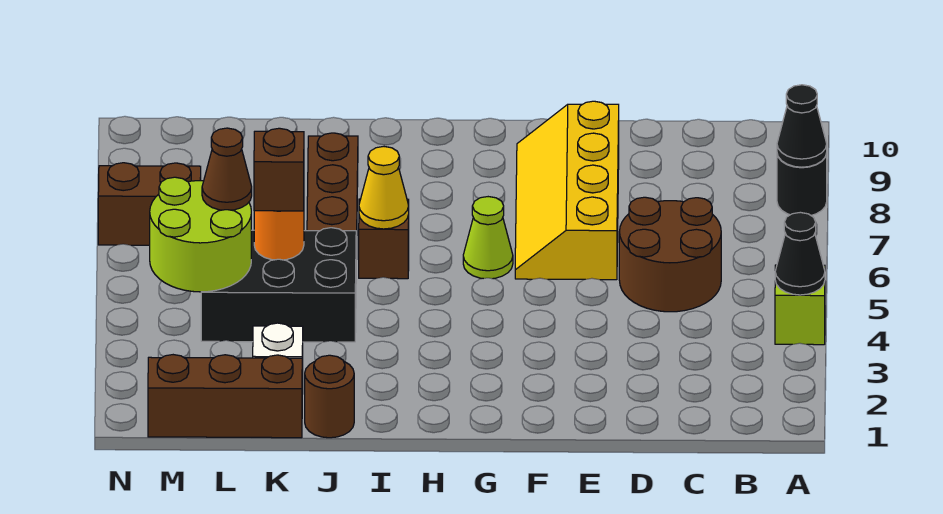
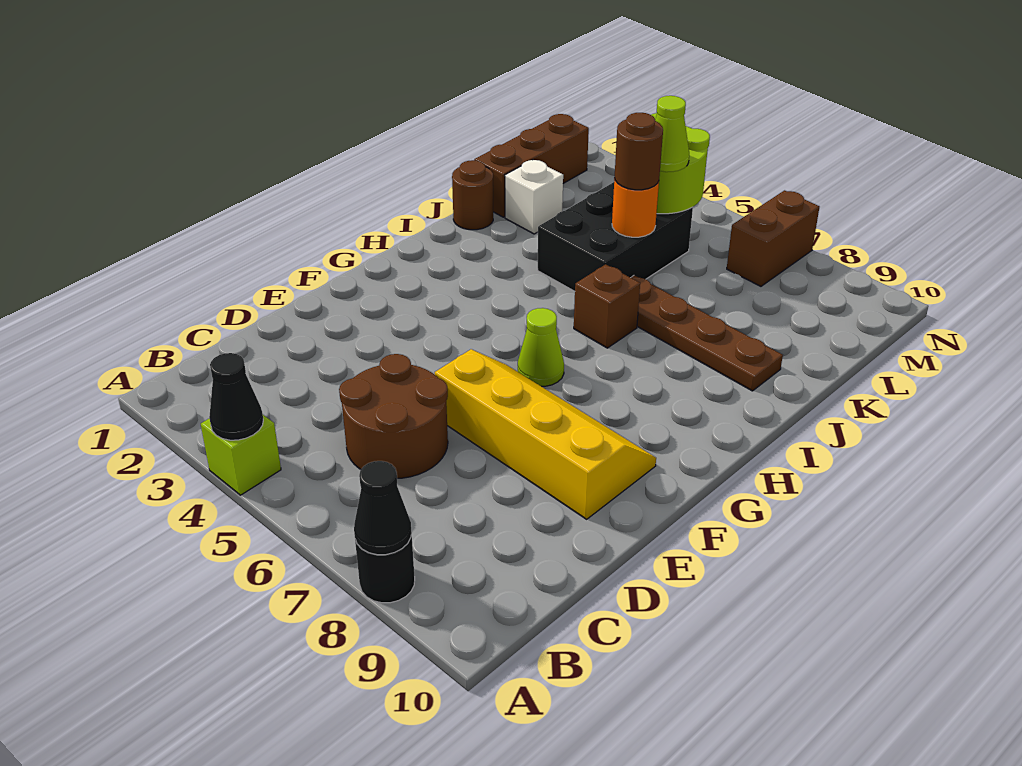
yellow 1x1 cone [359,147,409,229] -> none
brown 1x1 brick [254,128,304,211] -> brown 1x1 round brick [615,113,663,190]
brown 1x1 cone [202,128,252,210] -> lime 1x1 cone [655,96,689,172]

